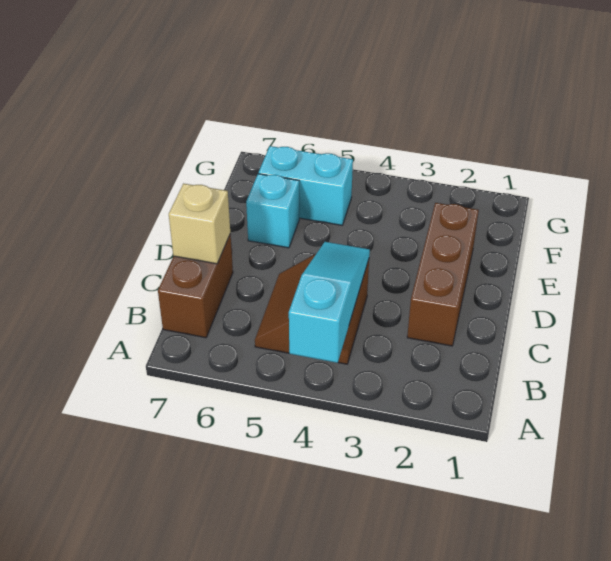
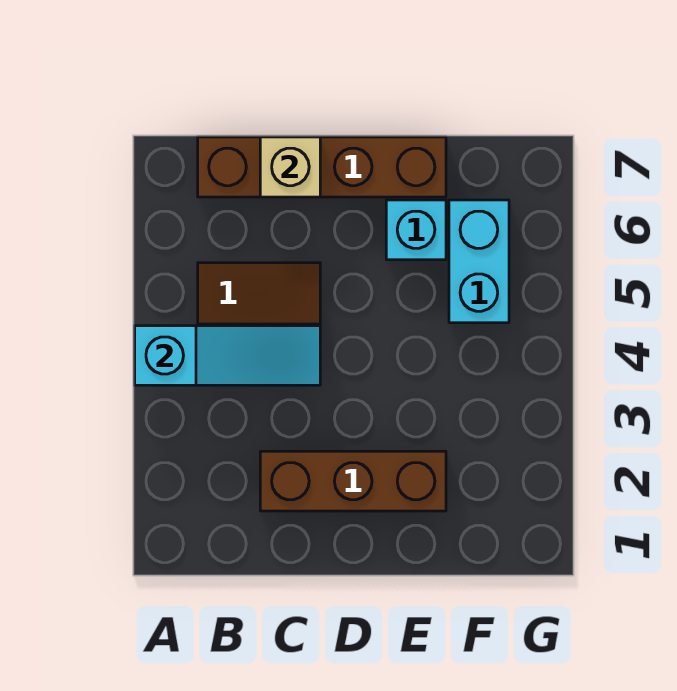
brown 1x2 brick [158,234,233,338] -> brown 1x4 brick [198,137,446,197]

